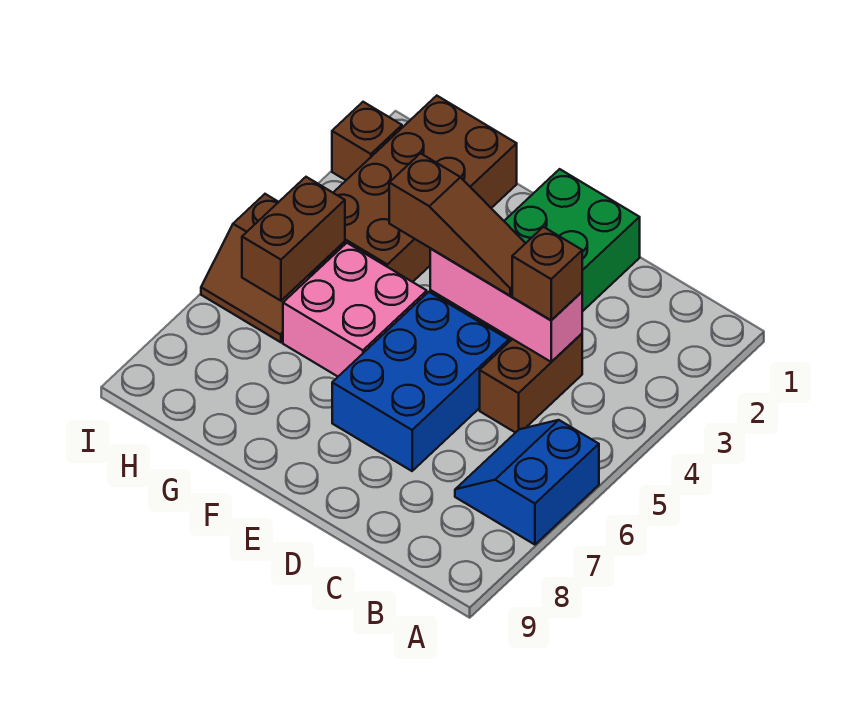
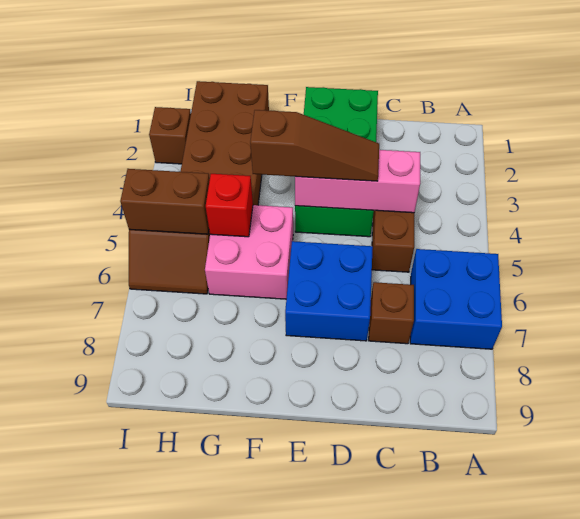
blue 2x2 slope [455,420,599,545] -> blue 2x2 brick [410,249,502,349]
brown 1x1 brick [512,227,582,320] -> brown 1x1 brick moved to [369,282,414,344]
blue 2x3 brick [332,292,509,471] -> blue 2x2 brick [285,241,373,341]
none -> red 1x1 brick [206,174,253,237]
brown 1x2 brick [242,177,345,301] -> brown 1x2 brick turned to [120,169,210,234]

